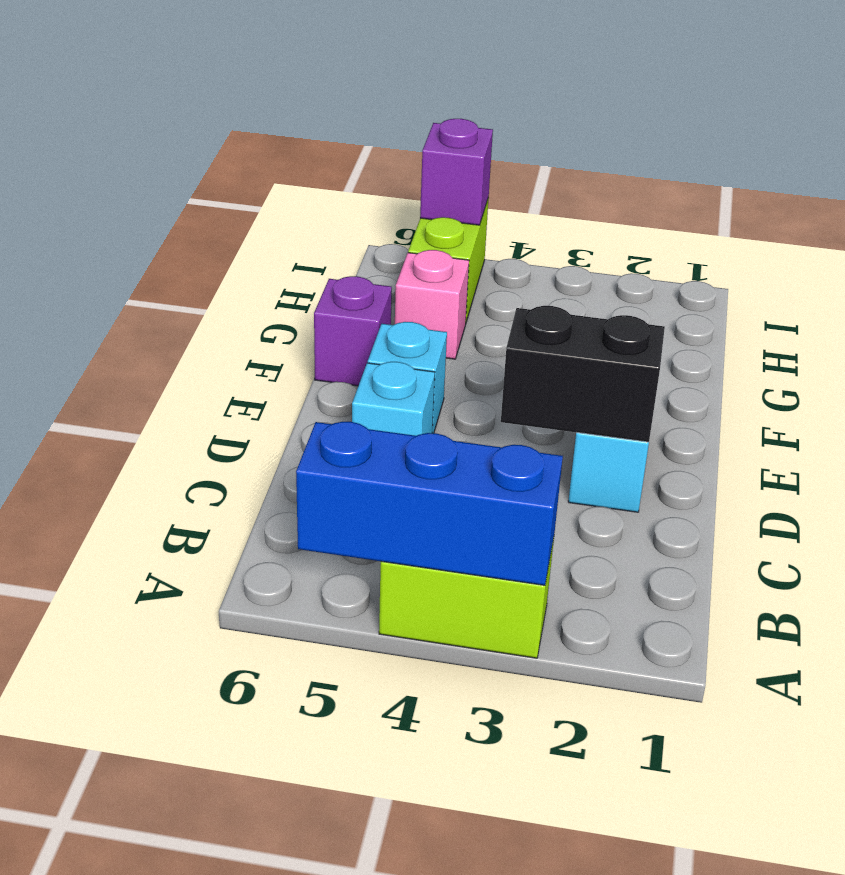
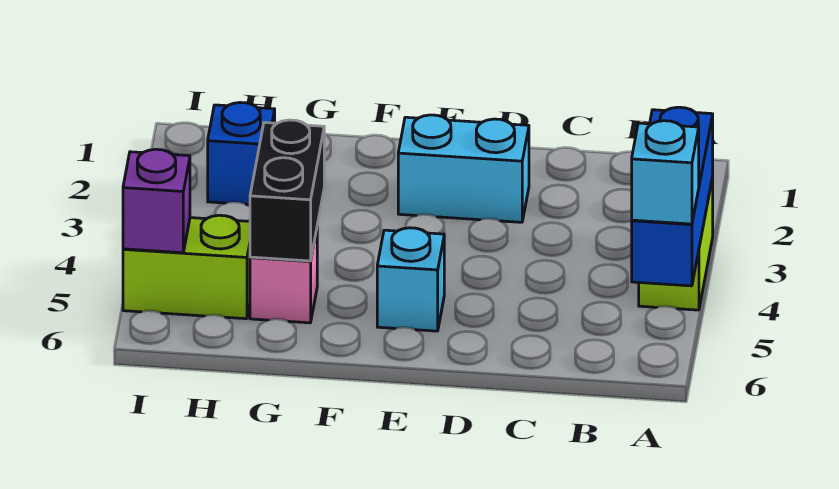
black 1x2 brick [501,306,665,442] -> black 1x2 brick moved to [250,120,324,261]
cyan 1x1 brick [352,362,435,436] -> cyan 1x1 brick moved to [632,121,699,224]
purple 1x1 brick [314,276,392,386] -> none
none -> blue 1x1 brick [208,103,275,205]

